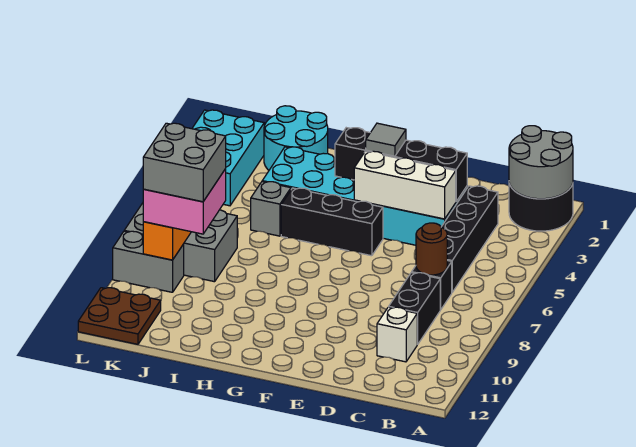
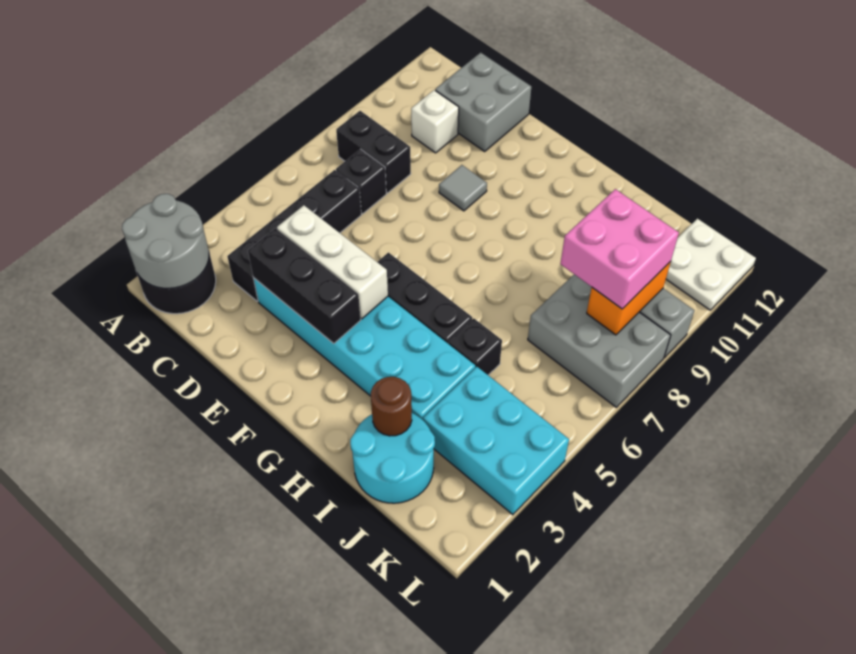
brown 1x1 round brick [416,223,447,275] -> brown 1x1 round brick moved to [371,377,412,436]
black 1x2 brick [389,273,440,344] -> black 1x2 brick turned to [336,111,411,193]
black 1x4 brick [335,128,467,201] -> black 1x3 brick [248,228,361,343]
grey 1x1 tile [366,123,406,156] -> grey 1x1 tile moved to [439,165,487,211]
grey 1x1 brick [251,182,291,236] -> black 1x1 brick [448,318,502,375]
grey 2x2 brick [143,123,226,202] -> grey 2x2 brick moved to [435,53,531,151]
cyan 2x3 brick [192,110,264,206] -> cyan 2x3 brick turned to [423,367,569,515]
brown 2x2 plate [78,288,161,344] -> white 2x2 plate [666,219,756,310]

